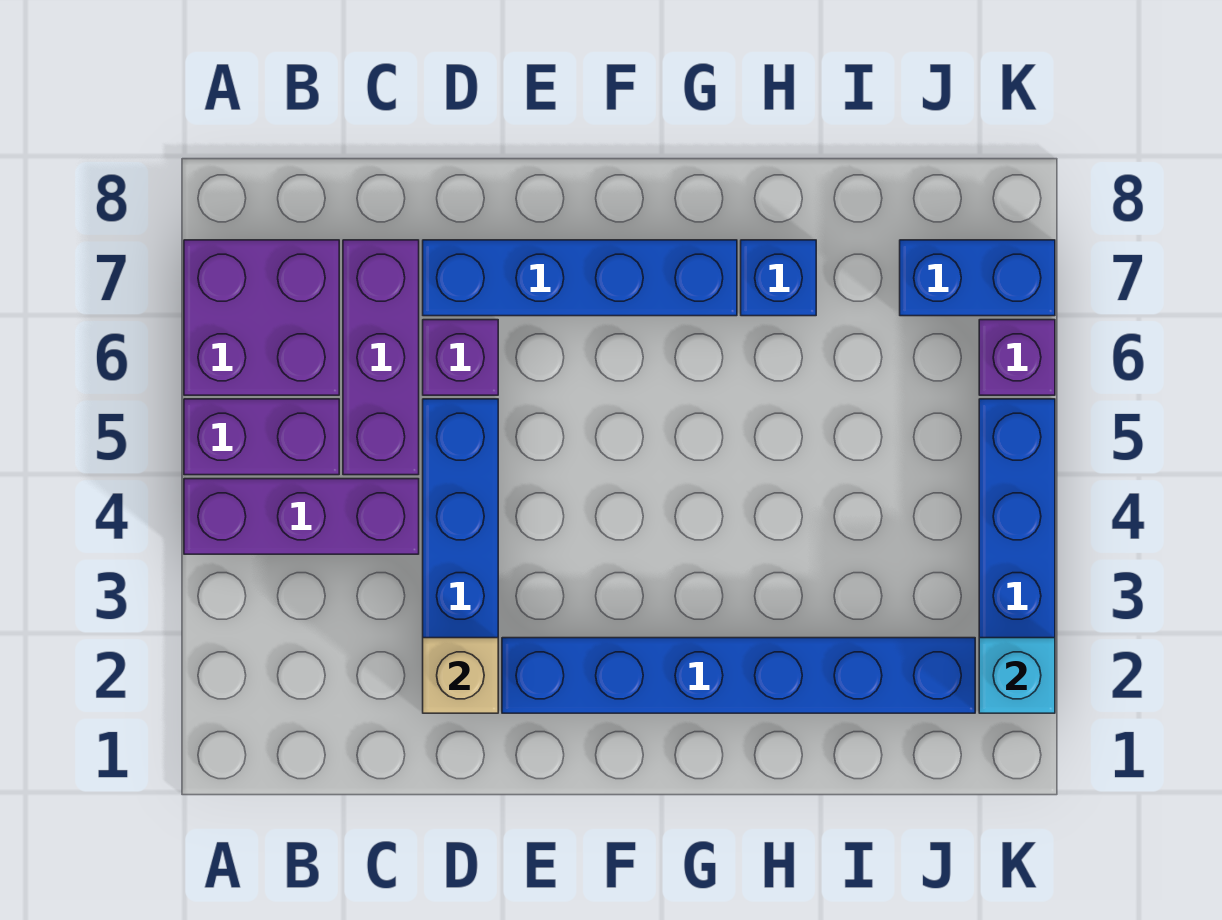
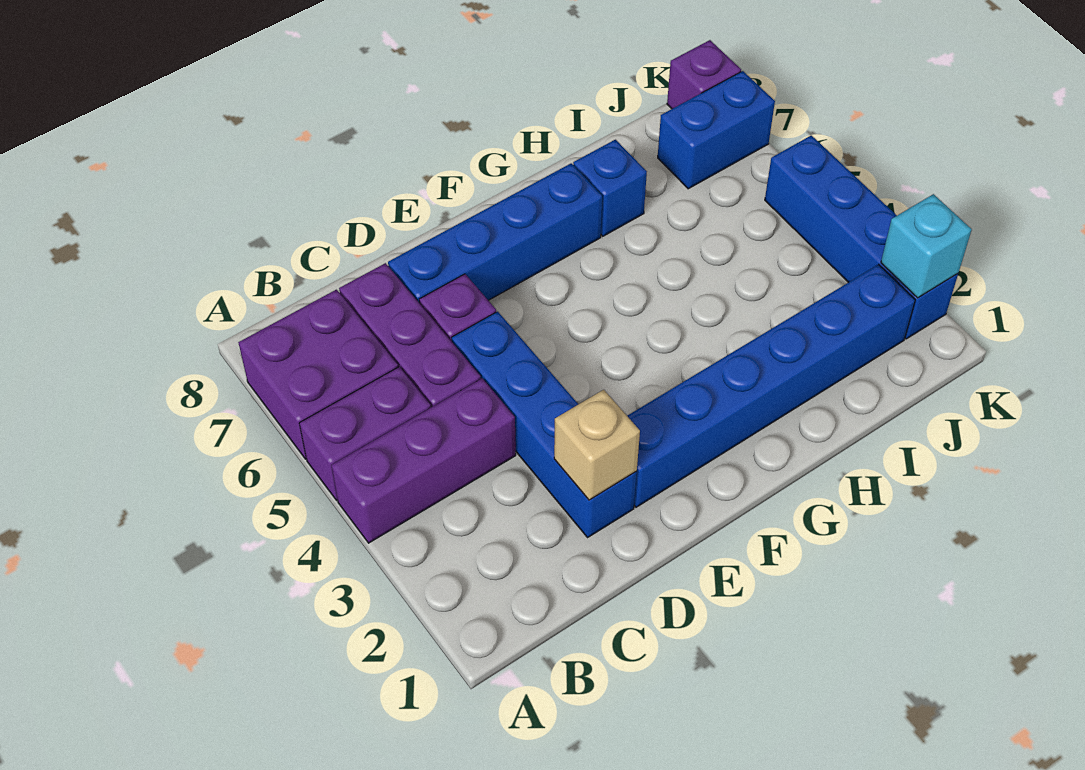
purple 1x1 brick [979,320,1055,395] -> purple 1x1 brick moved to [667,40,741,109]

